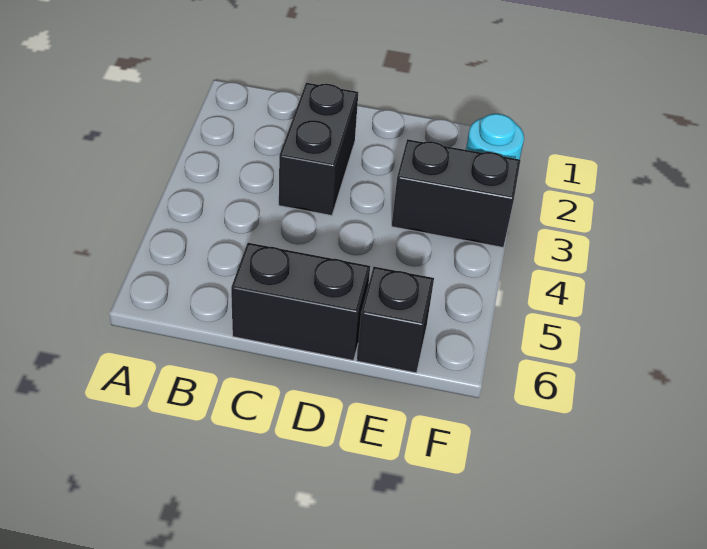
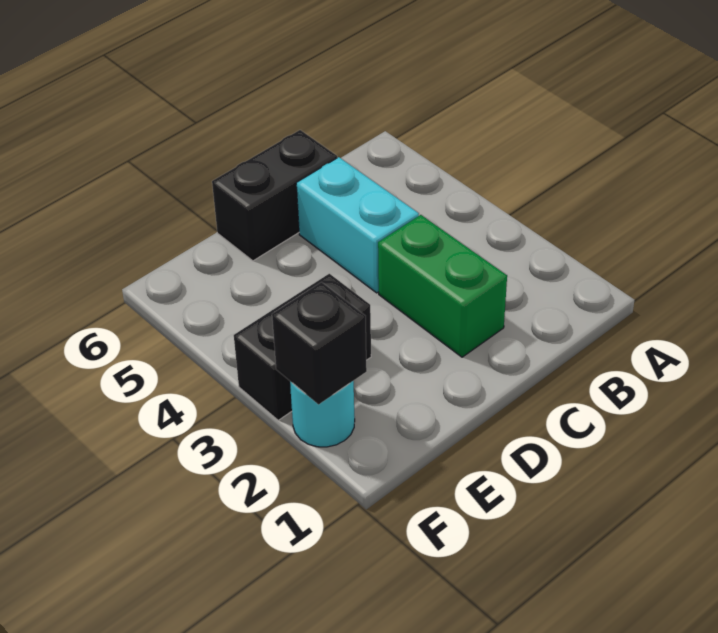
black 1x2 brick [279,83,358,215] -> green 1x2 brick [378,215,507,357]
none -> cyan 1x2 brick [296,157,419,293]
black 1x1 brick [357,267,434,373] -> black 1x1 brick moved to [272,282,367,404]

